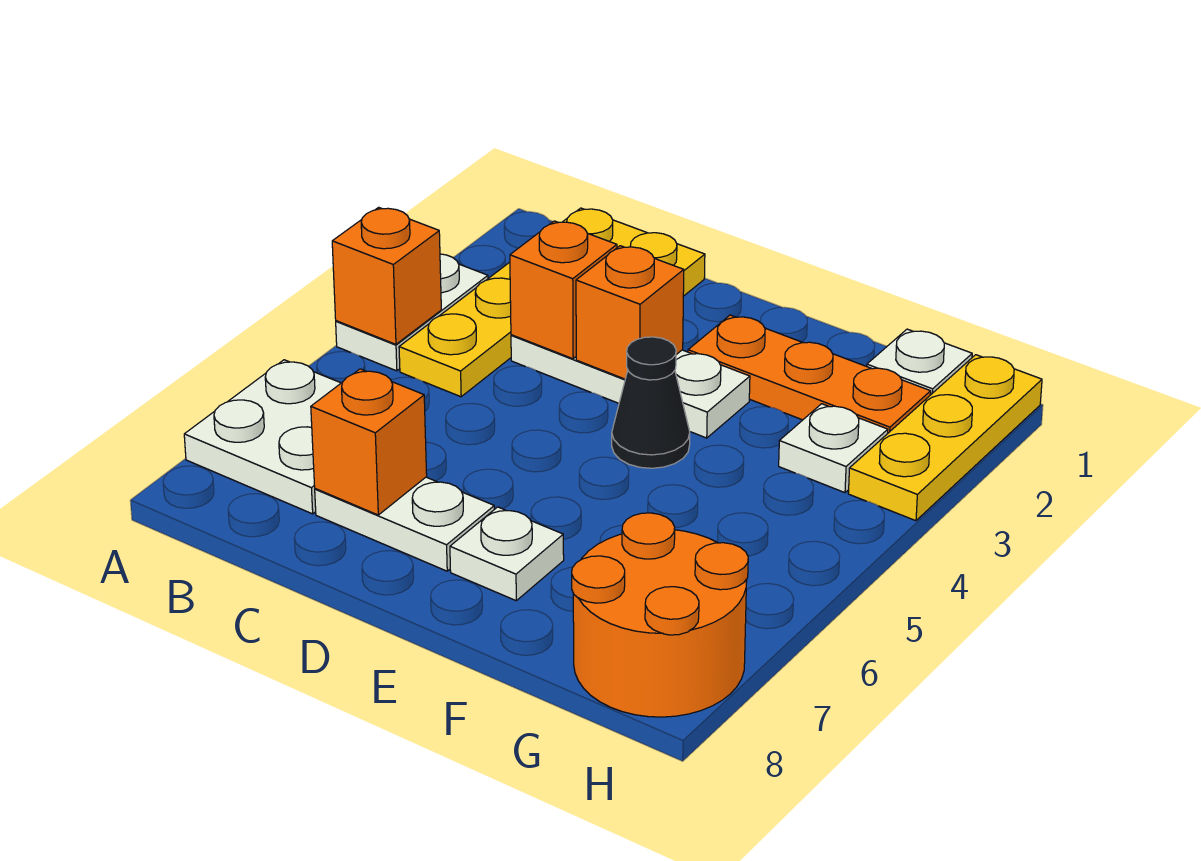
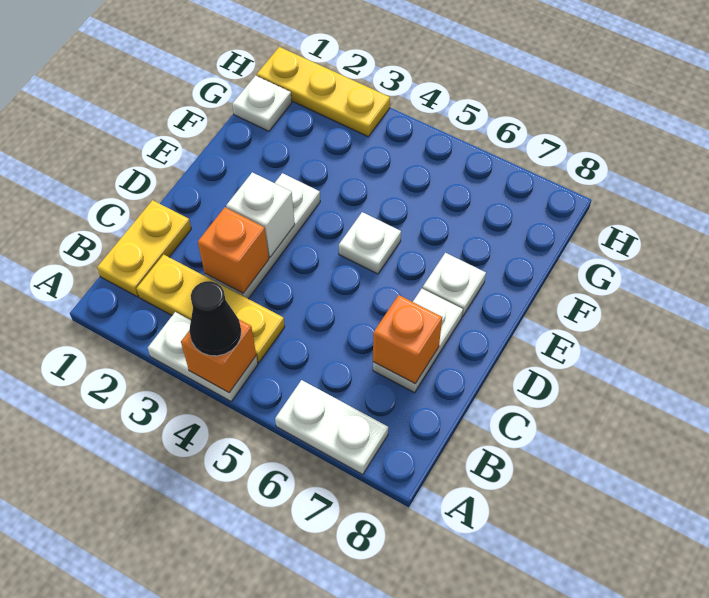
white 2x2 plate [184,360,341,514] -> white 1x2 plate [275,380,388,475]
orange 1x1 brick [576,246,684,379] -> white 1x1 brick [226,172,295,257]
orange 1x3 plate [688,315,931,433] -> none
black 1x1 cone [612,337,690,468] -> black 1x1 cone moved to [189,281,241,356]
white 1x1 plate [779,404,888,493] -> white 1x1 plate moved to [339,212,401,274]
orange 2x2 round brick [572,513,748,717] -> none

